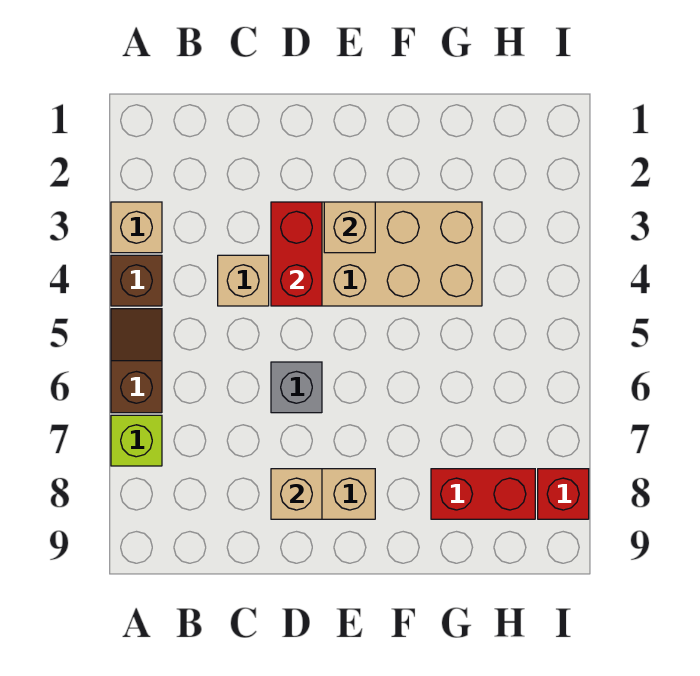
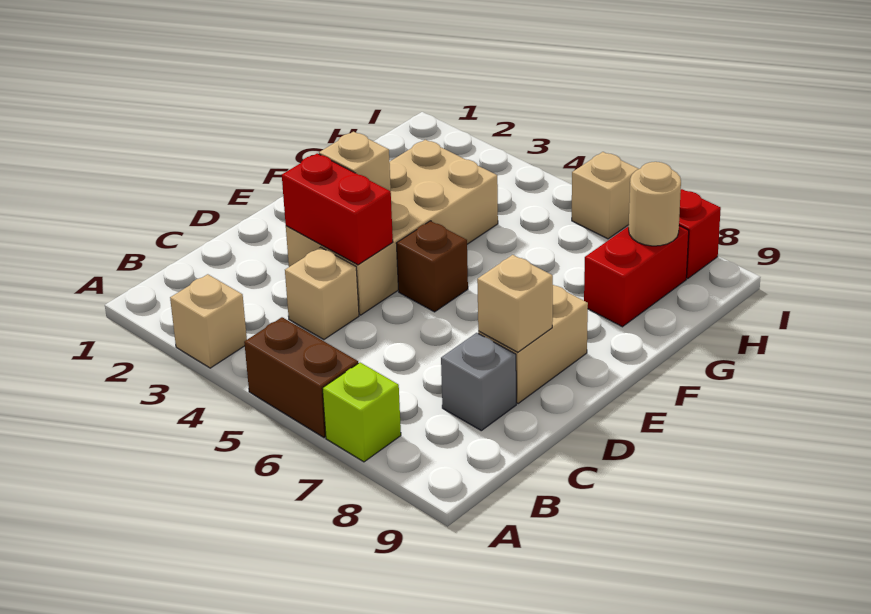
brown 1x1 brick [111,255,162,306] -> brown 1x1 brick moved to [396,221,468,312]
brown 1x2 slope [111,309,162,413] -> brown 1x2 brick [244,317,358,437]
grey 1x1 brick [271,362,322,413] -> grey 1x1 brick moved to [441,333,516,431]
none -> tan 1x1 round brick [629,162,681,246]
none -> tan 1x1 brick [572,152,638,239]

